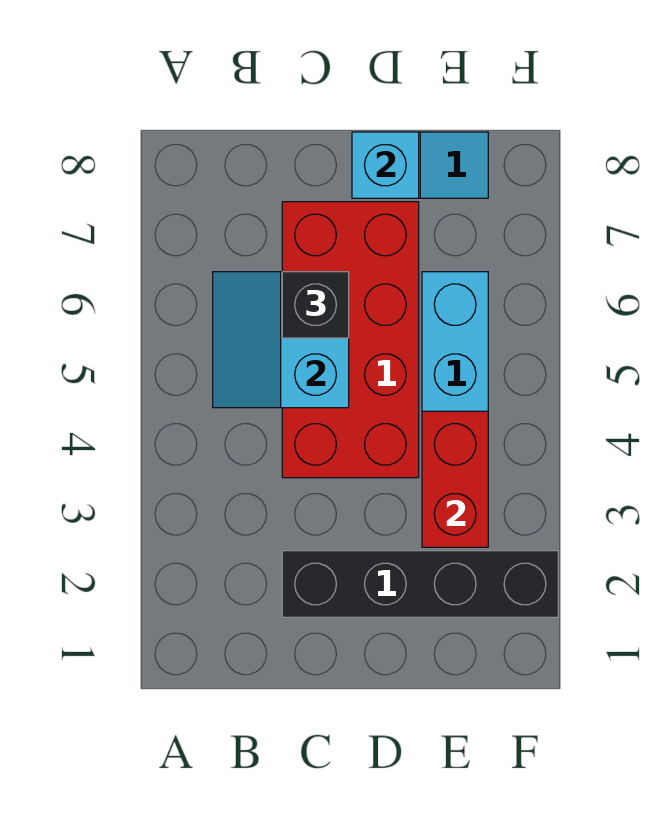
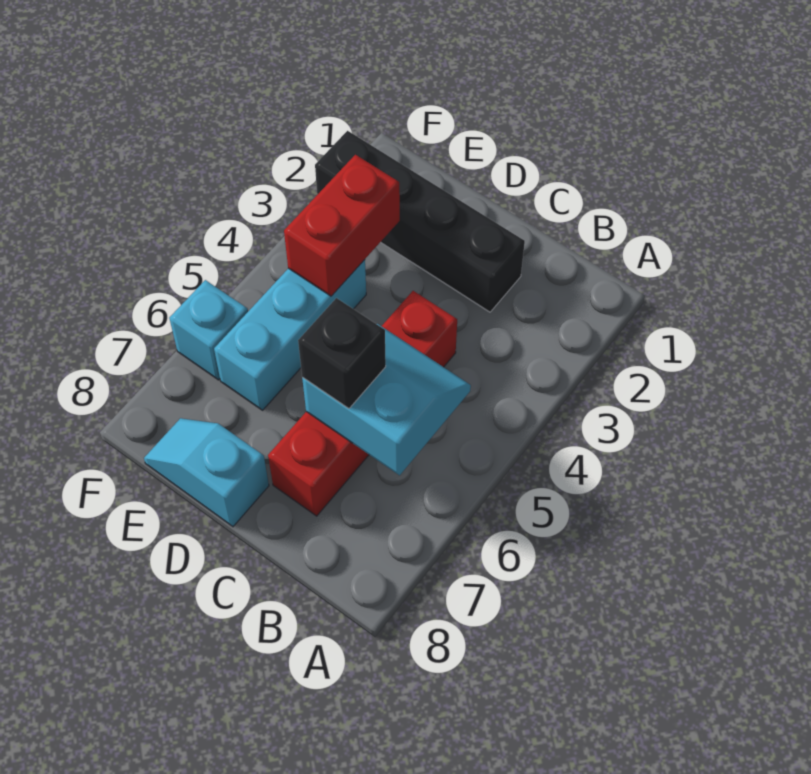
cyan 2x2 slope [213,272,349,408] -> cyan 2x2 slope turned to [302,324,471,475]
red 2x4 brick [282,202,419,478] -> red 1x4 brick [268,291,457,516]
cyan 1x1 brick [352,132,419,198] -> cyan 1x1 brick moved to [169,280,248,380]

